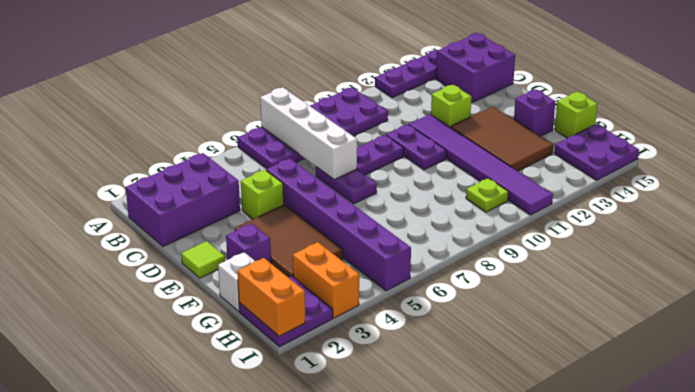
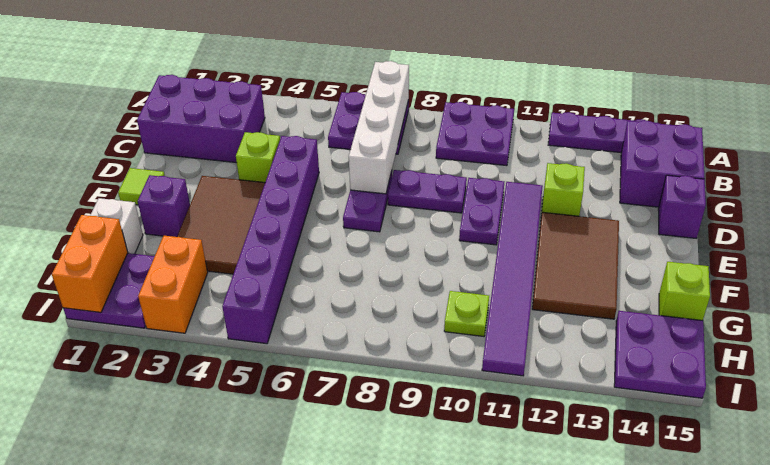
purple 1x1 brick [514,89,555,136] -> purple 1x1 brick moved to [658,175,706,238]

